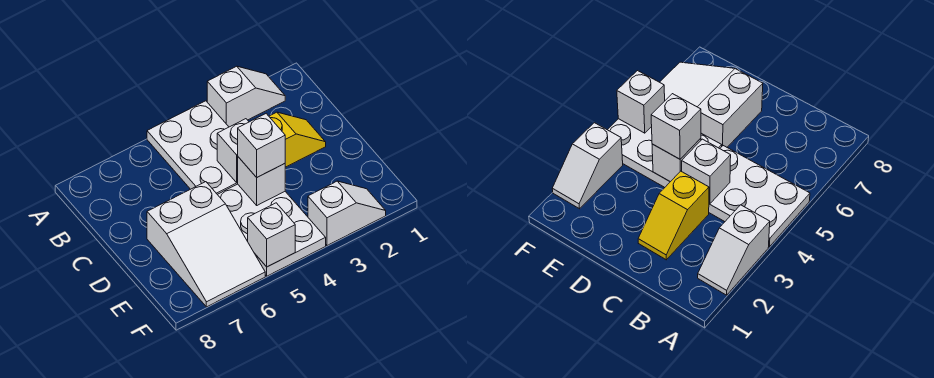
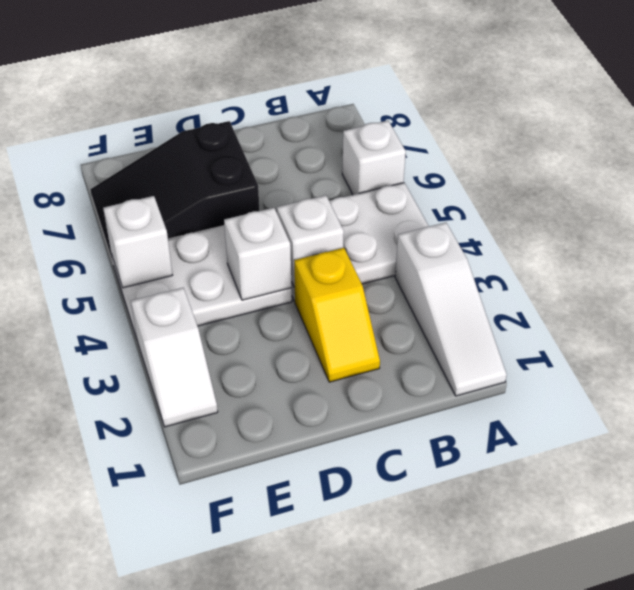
white 1x2 slope [207,66,285,127] -> white 1x3 slope [395,222,507,396]
white 1x1 brick [238,114,285,177] -> white 1x1 brick moved to [342,121,406,195]
white 2x3 slope [147,182,265,307] -> black 2x3 slope [90,121,260,262]

